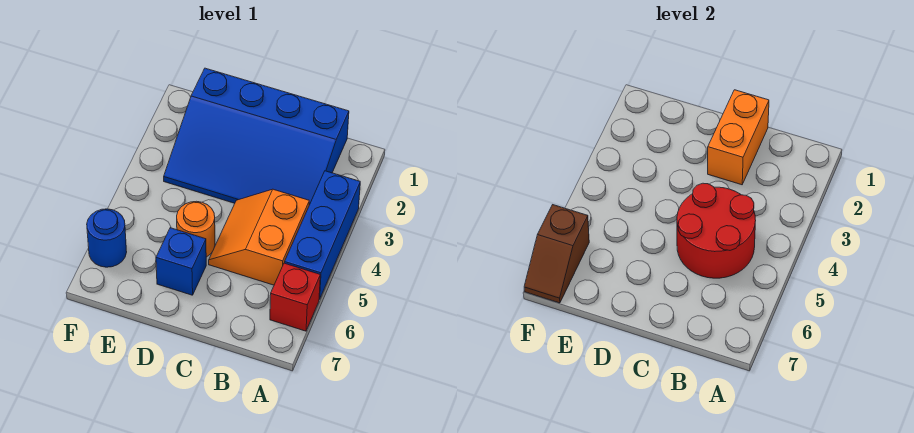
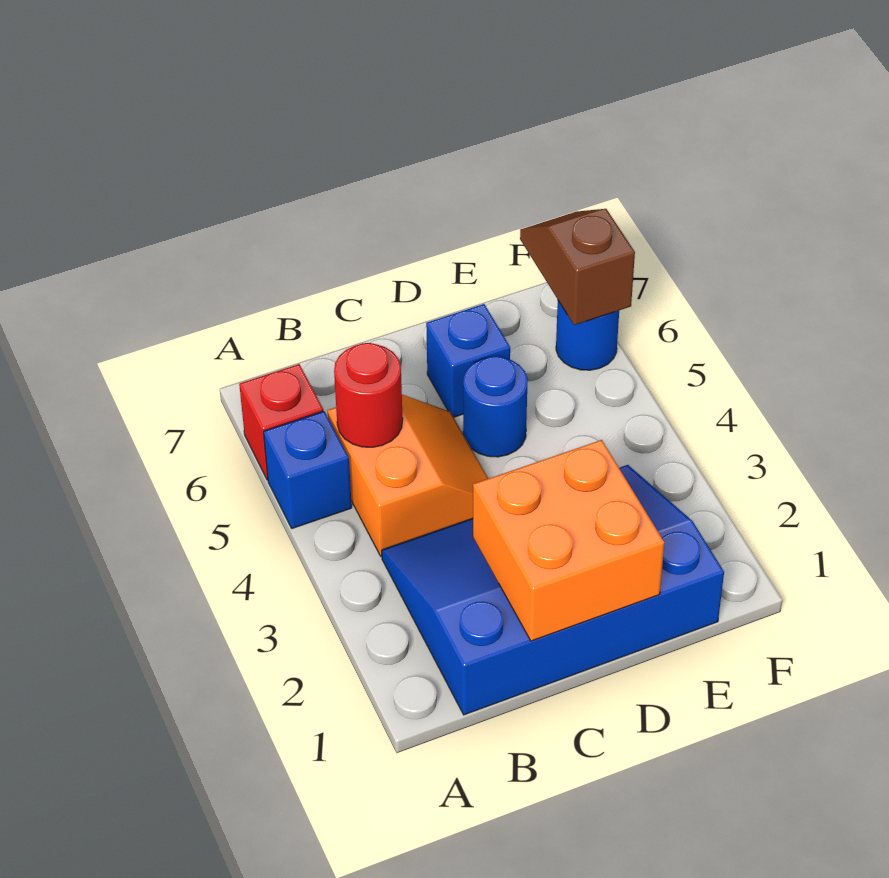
blue 1x3 brick [285,171,360,299] -> blue 1x1 brick [264,411,352,528]
red 2x2 round brick [677,183,756,278] -> red 1x1 round brick [334,343,403,447]
orange 1x2 brick [708,90,769,185] -> orange 2x2 brick [473,440,664,641]
orange 1x1 round brick [177,201,215,257] -> blue 1x1 round brick [463,356,528,457]

